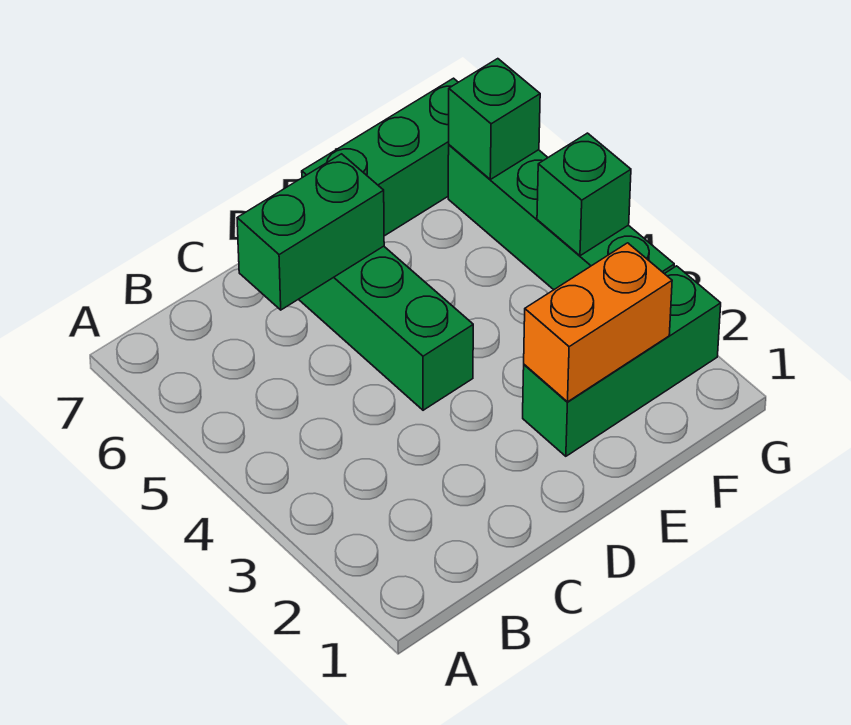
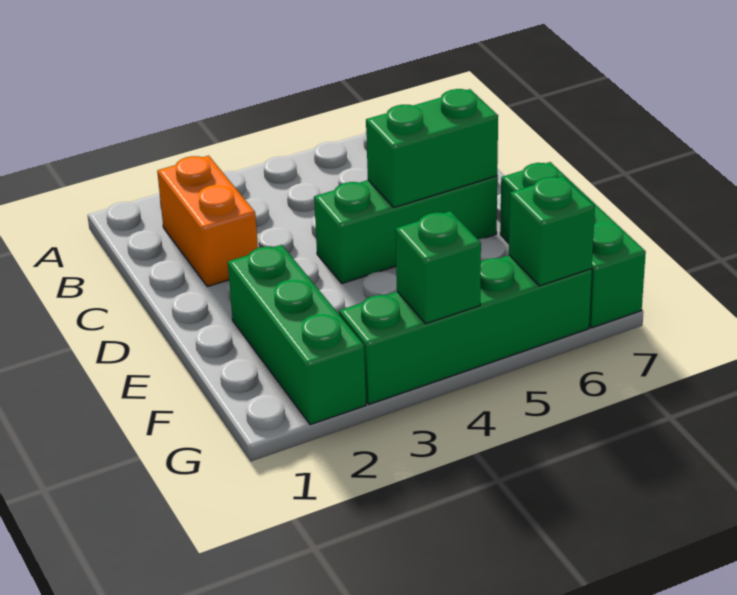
green 1x2 brick [237,154,384,310] -> green 1x2 brick turned to [366,89,498,208]
orange 1x2 brick [524,243,672,402] -> orange 1x2 brick moved to [157,156,258,287]

